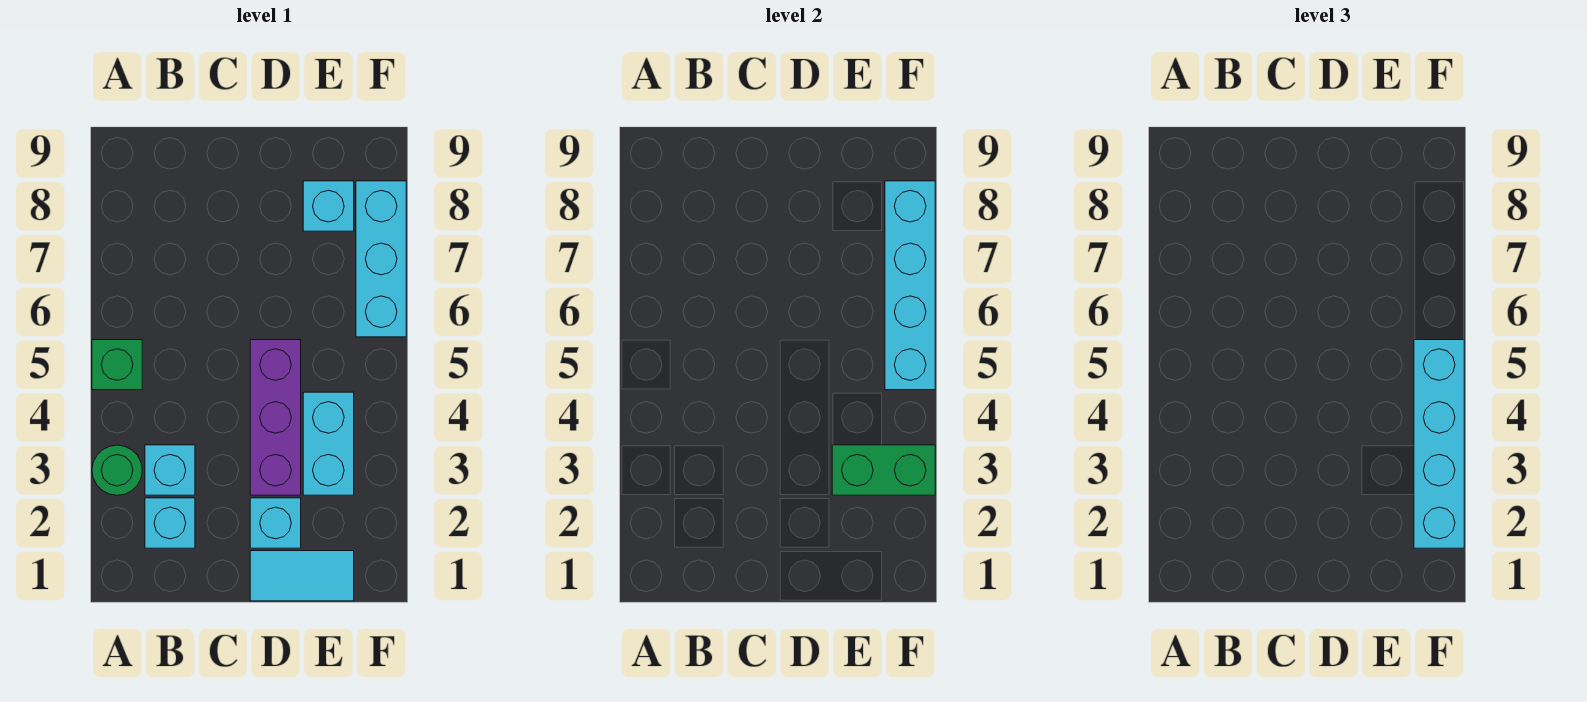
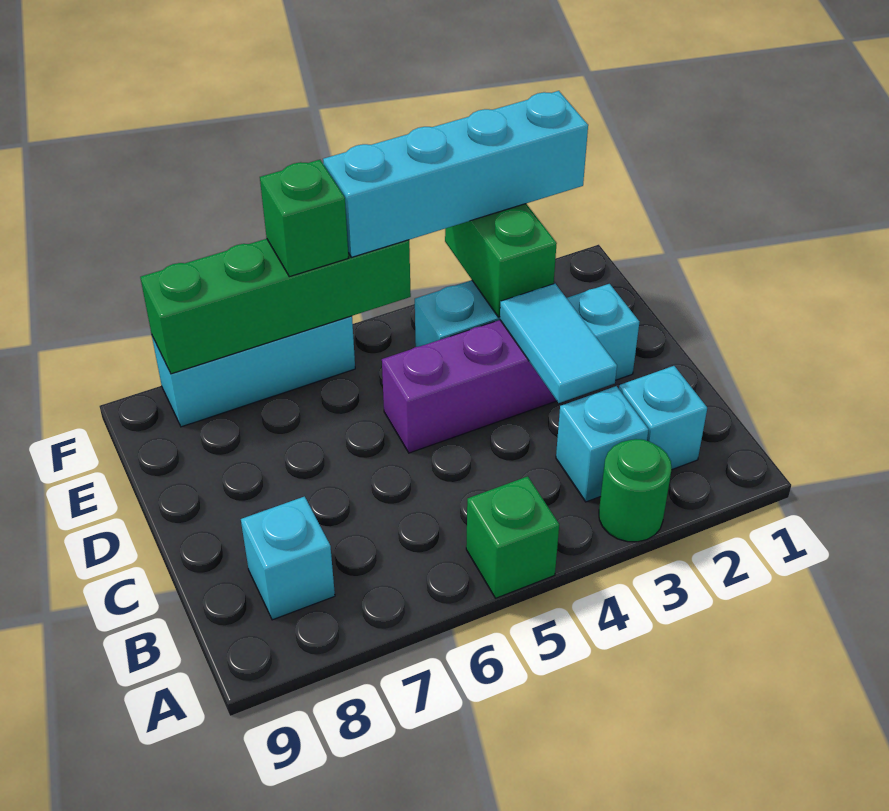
cyan 1x2 tile [250,551,354,601] -> cyan 1x2 tile moved to [500,284,617,403]
cyan 1x1 brick [303,181,354,231] -> cyan 1x1 brick moved to [241,497,335,620]
cyan 1x4 brick [885,181,935,390] -> green 1x4 brick [140,239,411,374]
none -> green 1x1 brick [260,160,348,277]

